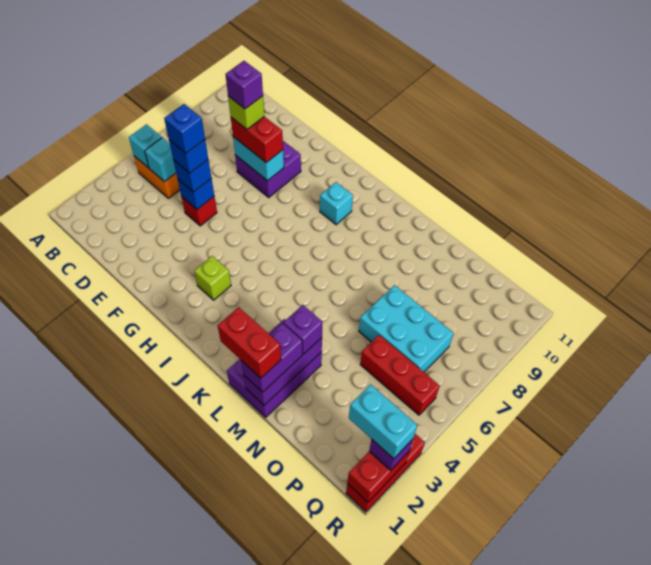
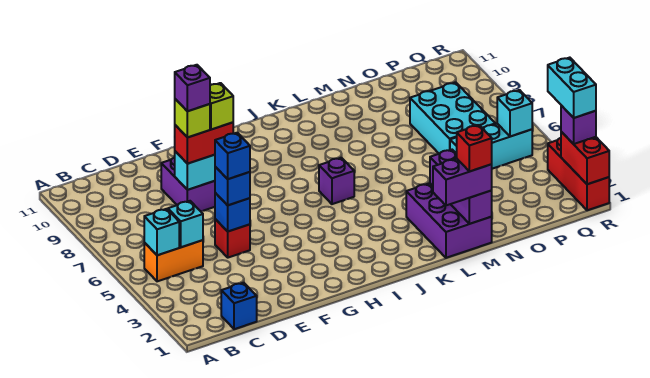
blue 1x1 brick [164,104,205,153] -> blue 1x1 brick moved to [221,283,257,329]
lime 1x1 brick [194,256,231,300] -> lime 1x1 brick moved to [210,83,233,130]
cyan 1x1 brick [320,182,353,225] -> cyan 1x1 brick moved to [497,90,532,137]
red 1x2 brick [218,307,281,378] -> red 1x1 brick [457,125,492,172]
purple 1x2 brick [241,323,302,392] -> purple 1x2 brick turned to [433,159,492,205]
purple 1x1 brick [283,305,323,354] -> purple 1x1 brick moved to [319,158,354,204]
cyan 2x3 brick [359,285,453,372] -> cyan 2x3 brick turned to [410,82,495,154]
red 1x3 brick [360,335,440,415] -> cyan 1x3 brick [450,124,532,169]
cyan 1x2 brick [349,384,417,459] -> cyan 1x2 brick turned to [548,58,596,118]

